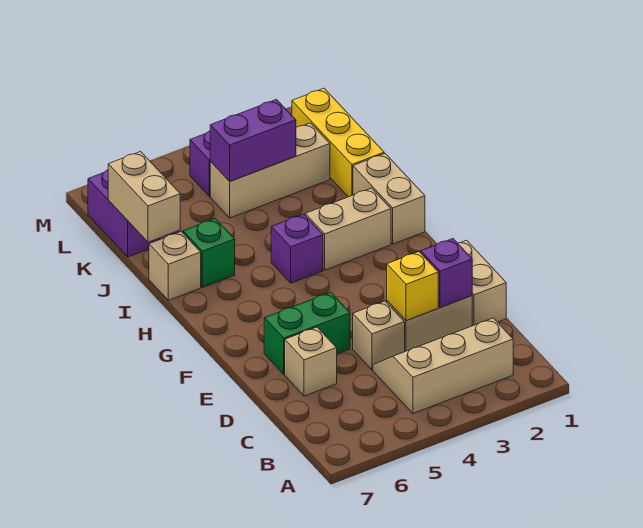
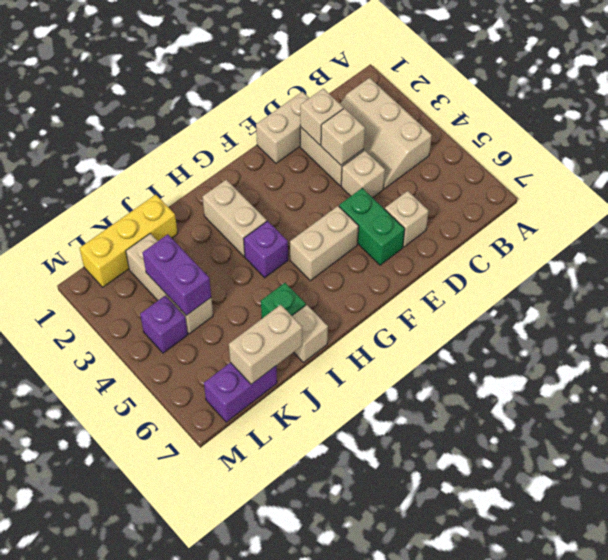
purple 1x1 brick [421,239,472,308] -> tan 1x1 brick [300,89,343,145]
yellow 1x1 brick [387,252,438,321] -> tan 1x1 brick [321,108,365,165]
tan 1x2 brick [353,154,425,244] -> tan 1x2 brick moved to [290,206,359,281]

